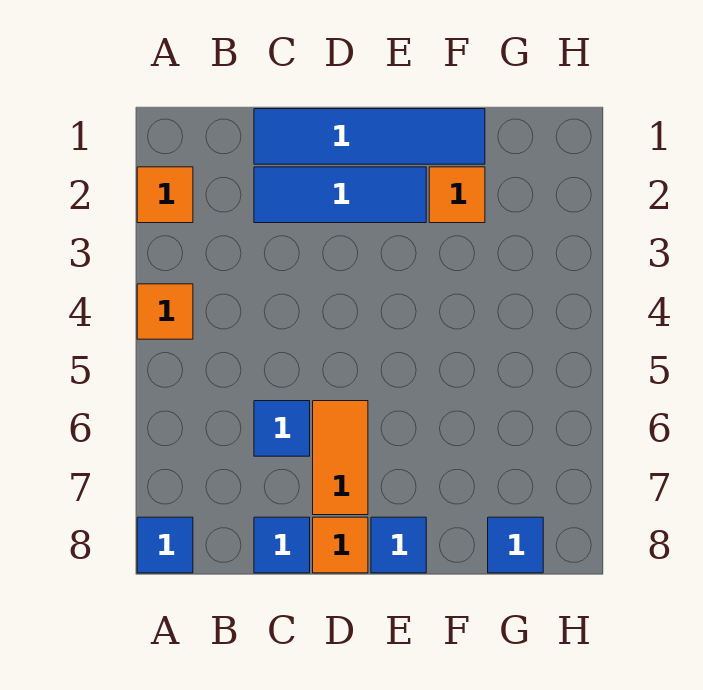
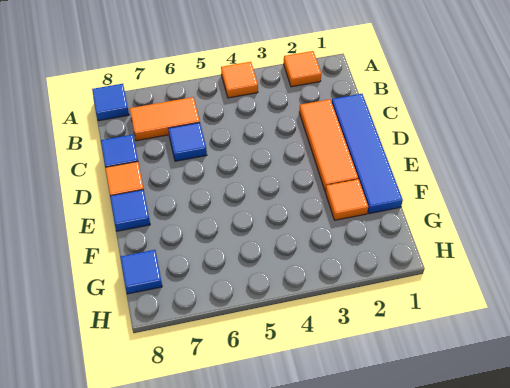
blue 1x3 tile [254,167,426,223] -> orange 1x3 tile [299,99,358,191]
orange 1x2 tile [313,401,368,515] -> orange 1x2 tile moved to [130,97,200,141]

